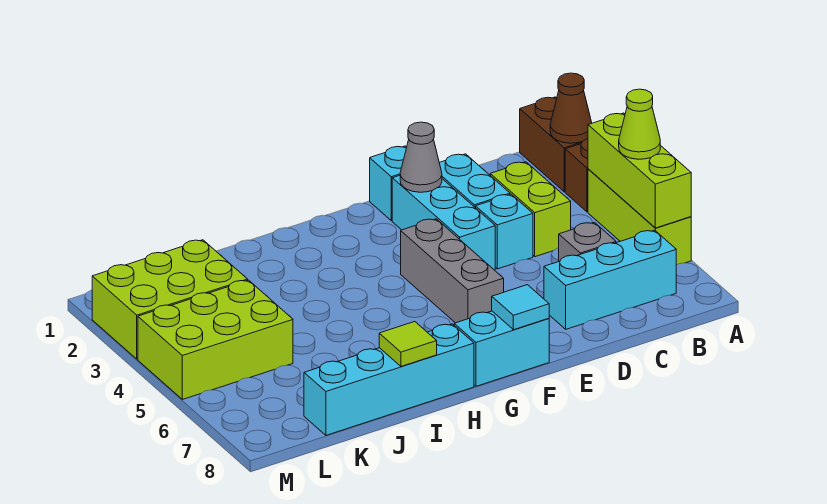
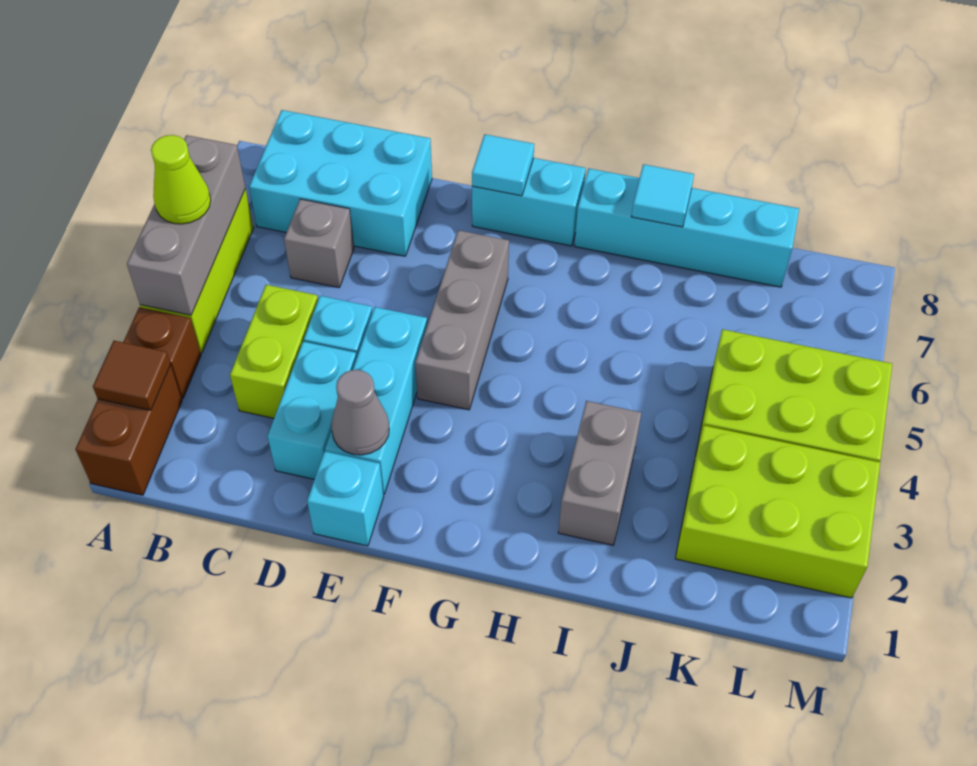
brown 1x1 cone [550,73,592,143] -> brown 1x1 tile [93,341,170,410]
lime 1x3 brick [588,113,691,228] -> grey 1x3 brick [127,135,245,315]
cyan 1x3 brick [544,230,676,329] -> cyan 2x3 brick [249,110,432,256]
none -> grey 1x2 brick [558,401,641,545]
lime 1x1 tile [379,322,437,366] -> cyan 1x1 tile [631,164,694,227]

